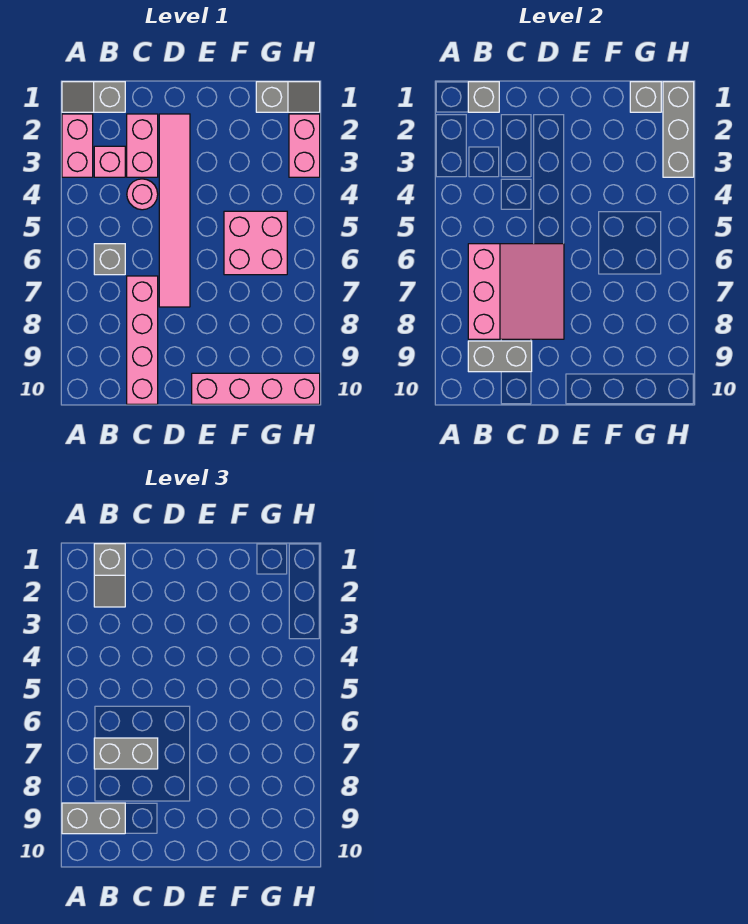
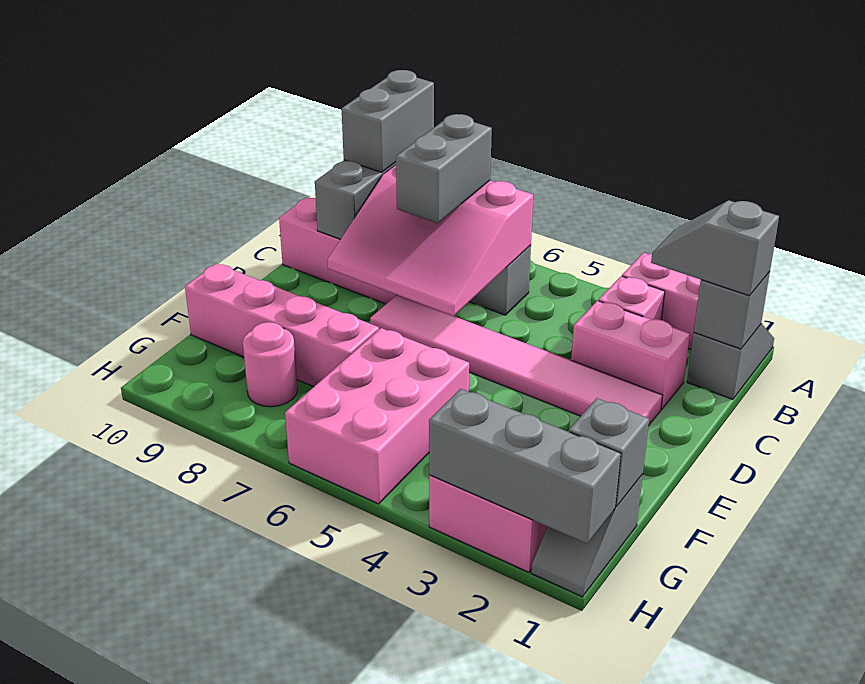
pink 1x1 round brick [127,179,158,210] -> pink 1x1 round brick moved to [243,322,298,407]
pink 1x4 brick [192,373,320,404] -> pink 1x4 brick turned to [185,263,379,387]
pink 2x2 brick [224,211,287,275] -> pink 2x3 brick [285,328,469,504]

